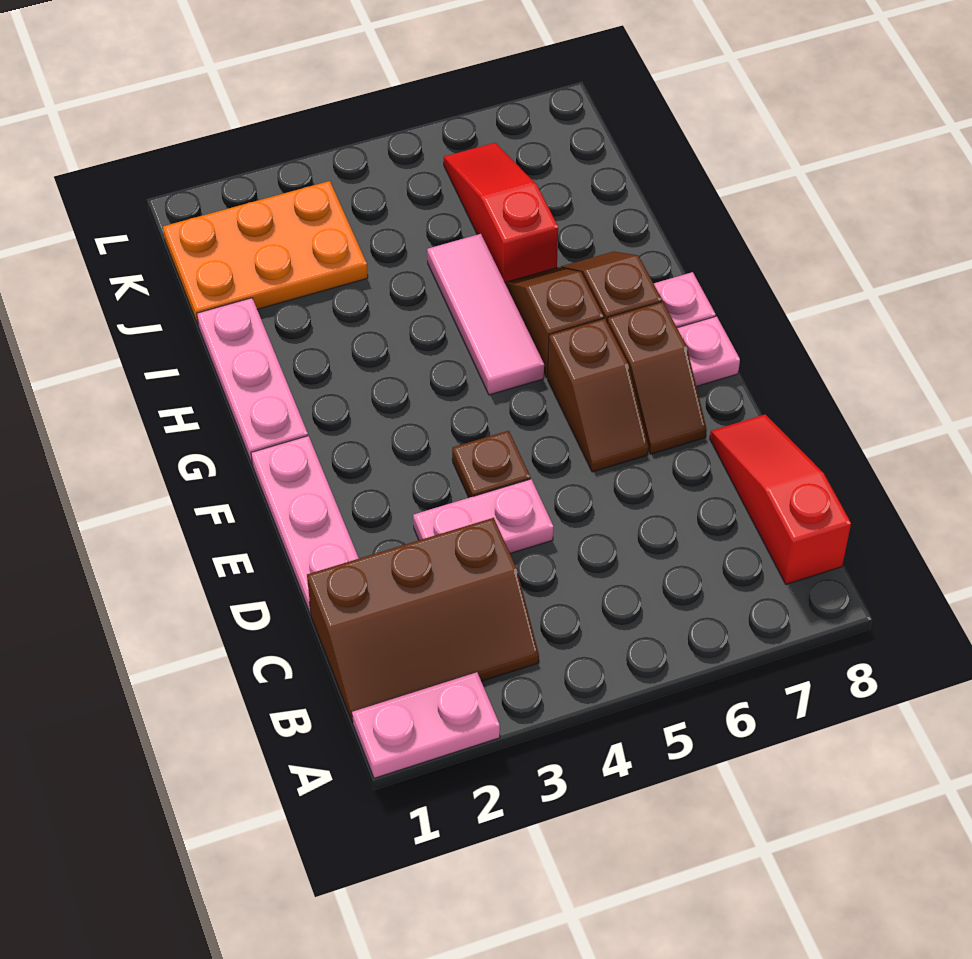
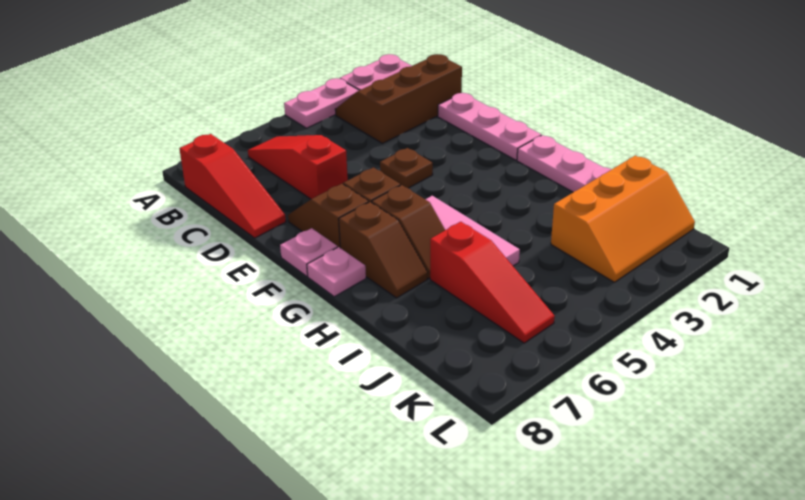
none -> red 1x3 slope [248,135,348,199]
pink 1x2 plate [413,479,553,553] -> pink 1x2 plate moved to [284,78,359,128]
orange 2x3 plate [163,181,368,325] -> orange 2x3 slope [551,155,695,282]

